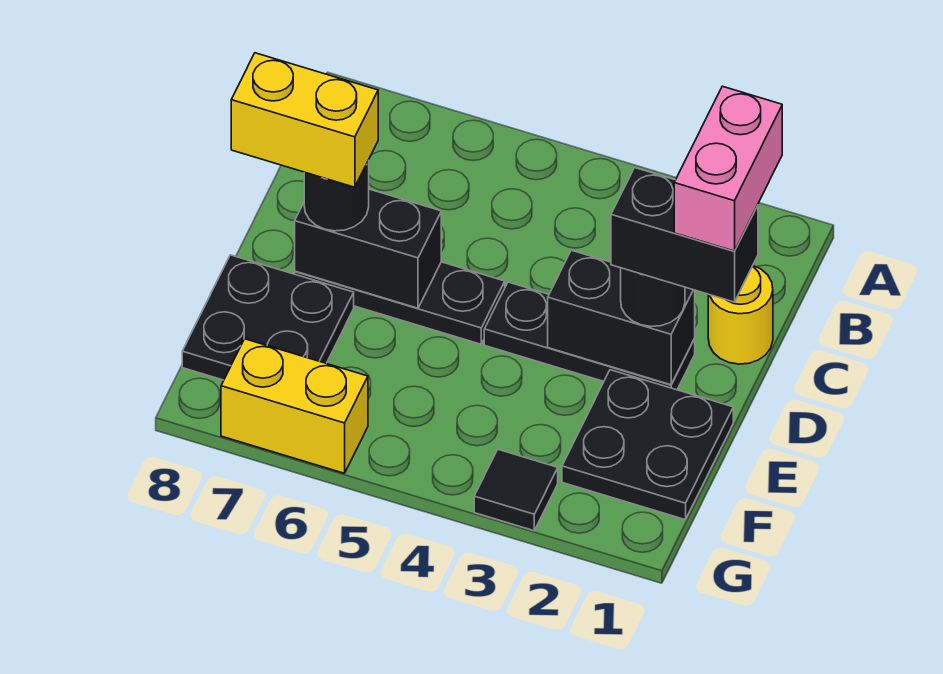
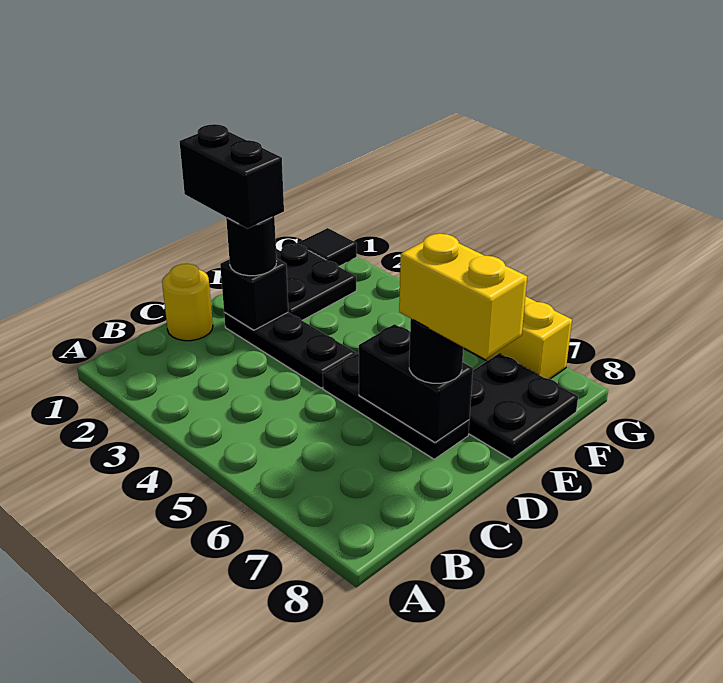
pink 1x2 brick [674,86,782,251] -> none
black 1x2 brick [548,250,695,385] -> black 1x1 brick [220,258,288,330]
black 1x1 tile [474,450,558,531] -> black 1x1 tile moved to [298,228,357,266]

